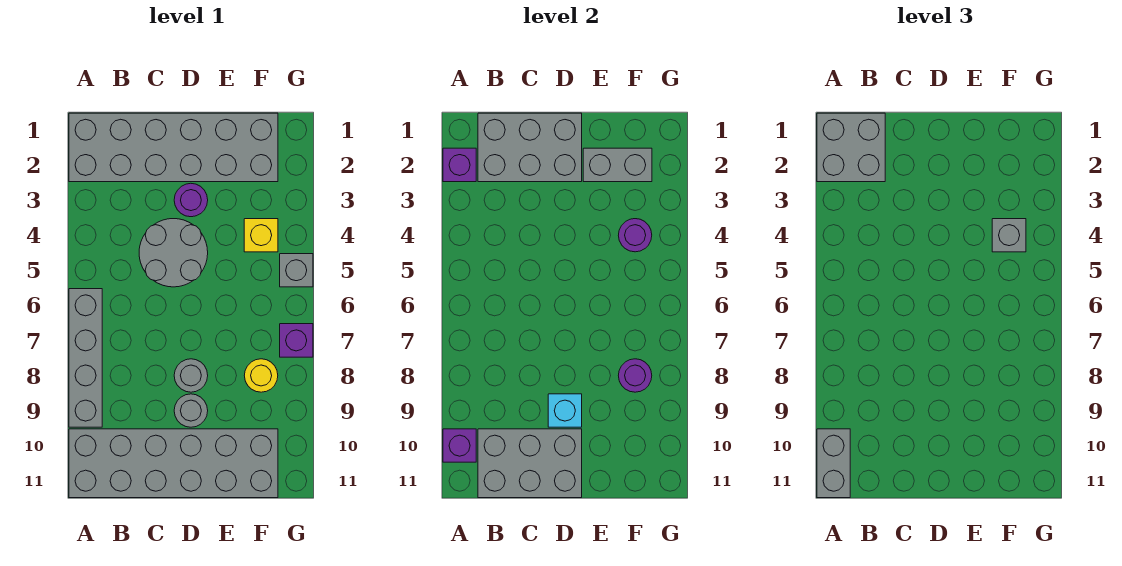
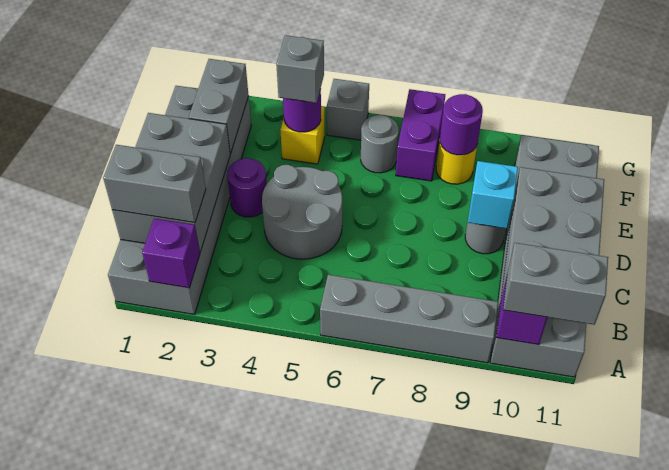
grey 2x2 brick [817,113,885,182] -> grey 1x2 brick [103,145,206,223]
grey 1x1 round brick [174,359,208,392] -> grey 1x1 round brick moved to [361,115,399,173]
purple 1x1 brick [280,324,313,357] -> purple 1x2 brick [396,89,445,181]

